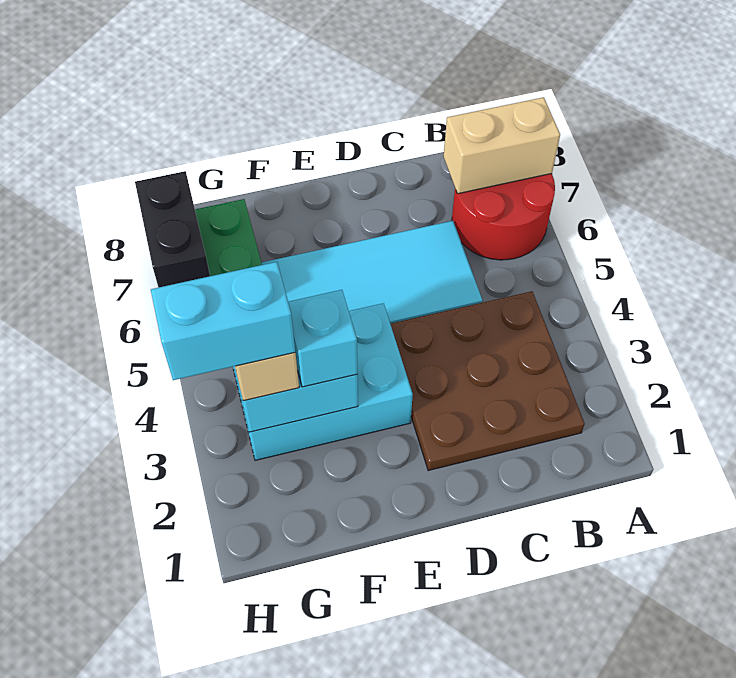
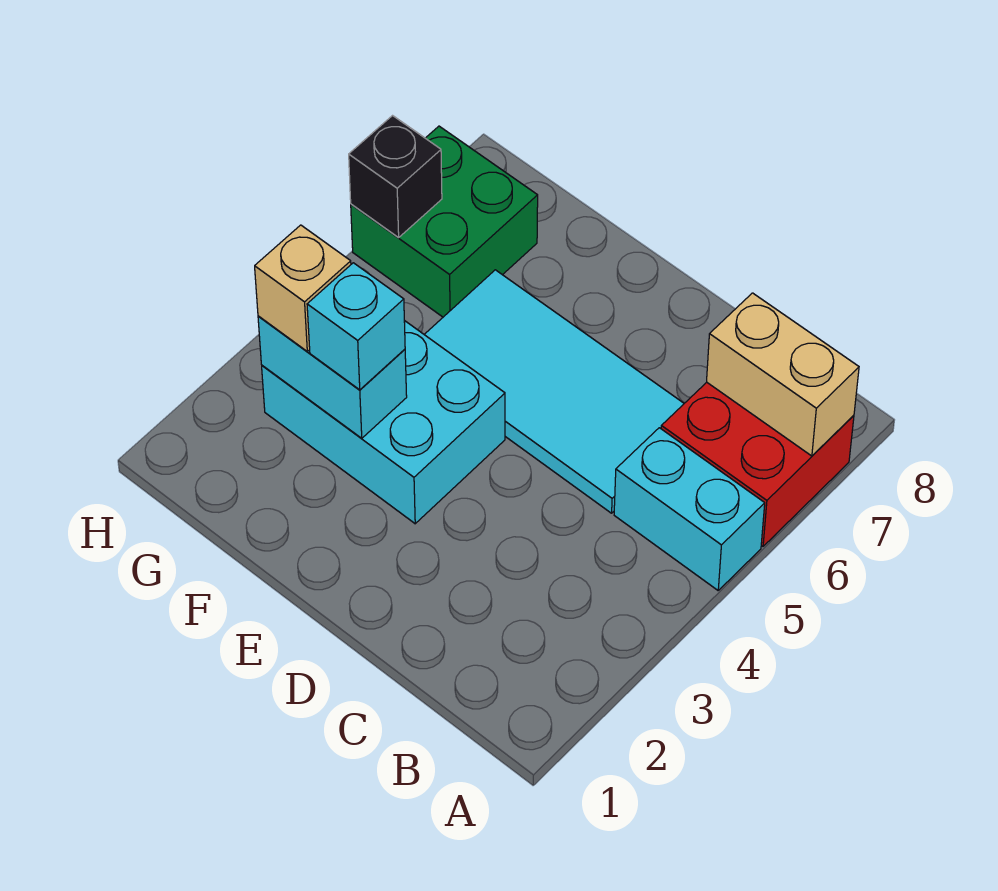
red 2x2 round brick [452,174,555,260] -> red 2x2 brick [661,382,854,546]
brown 3x3 plate [391,291,585,470] -> none
cyan 1x2 brick [151,262,295,380] -> cyan 1x2 brick moved to [614,428,765,590]
black 1x2 brick [135,171,210,287] -> black 1x1 brick [349,116,442,238]

